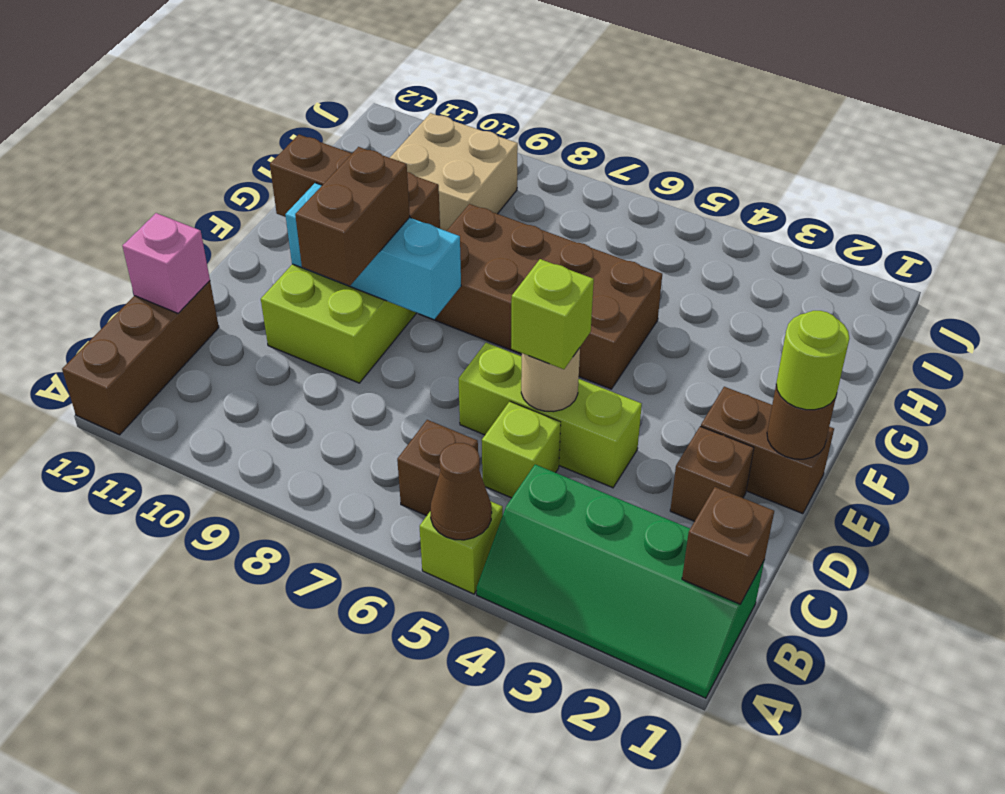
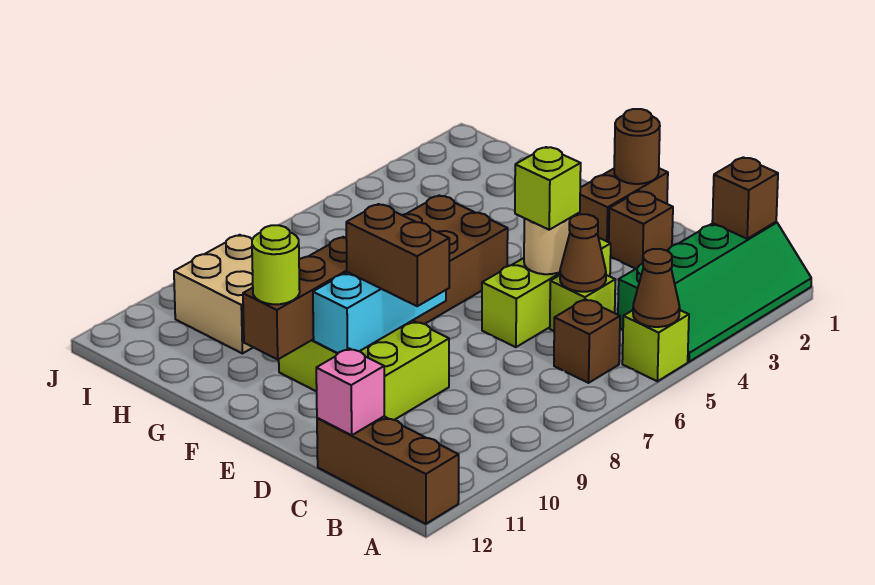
none -> brown 1x1 cone [560,214,606,292]
lime 1x1 round brick [776,311,849,410] -> lime 1x1 round brick moved to [252,225,300,304]

